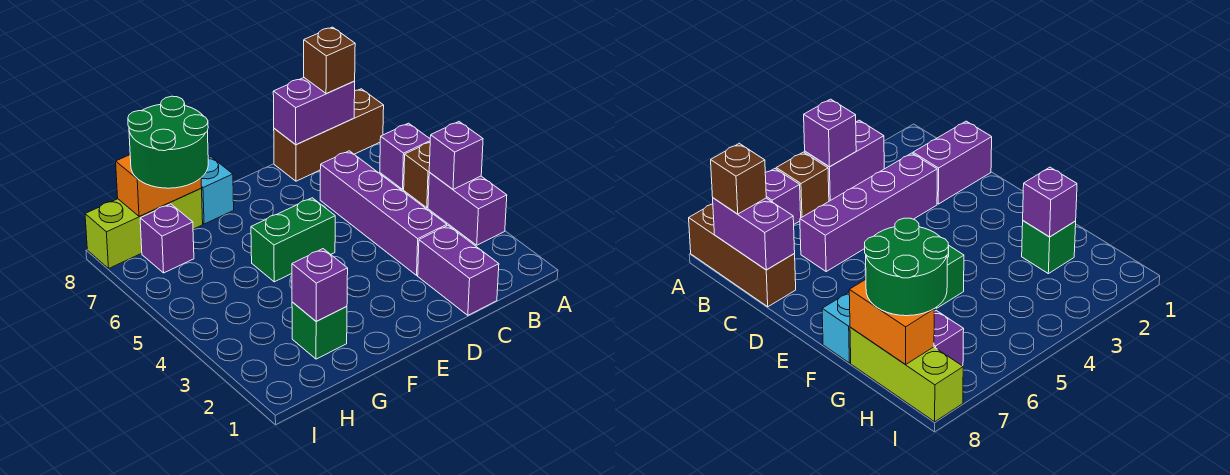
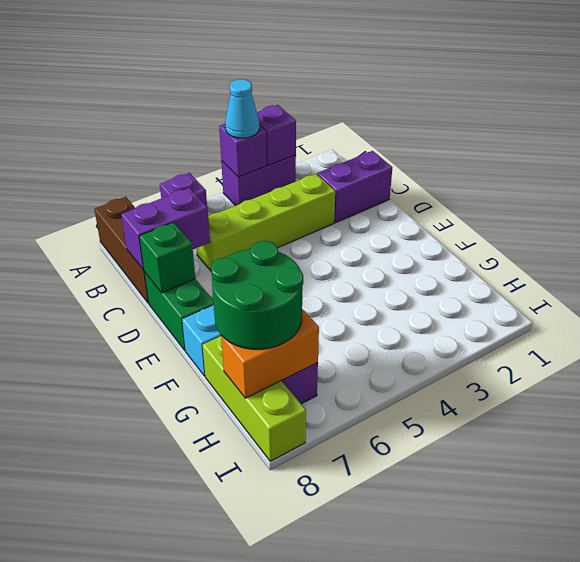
none -> cyan 1x1 cone [225,79,259,138]
brown 1x1 brick [404,143,430,208] -> none
purple 1x2 brick [273,78,355,145] -> purple 1x2 brick turned to [121,188,210,270]
brown 1x1 brick [304,27,355,94] -> none
purple 1x4 brick [320,151,447,275] -> lime 1x4 brick [197,174,335,271]
green 1x2 brick [251,198,335,282] -> green 1x2 brick moved to [144,272,214,351]
green 1x1 brick [292,302,347,359] -> green 1x1 brick moved to [139,222,195,293]
purple 1x1 brick [292,249,348,321] -> purple 1x1 brick moved to [257,105,296,165]
orange 1x2 brick [116,155,202,217] -> orange 1x2 brick turned to [221,309,319,398]

